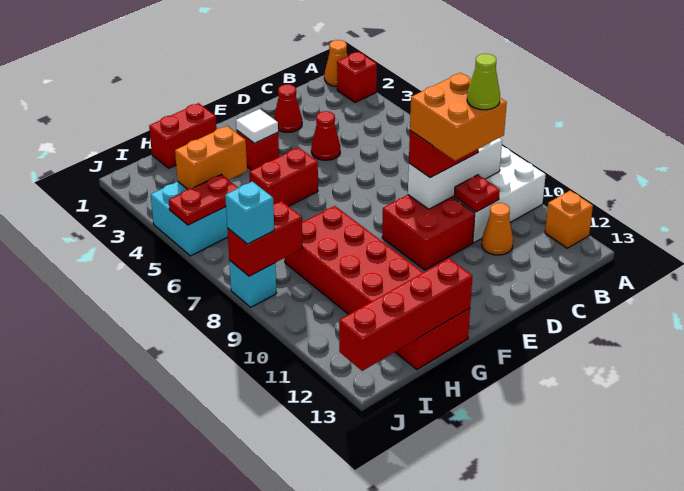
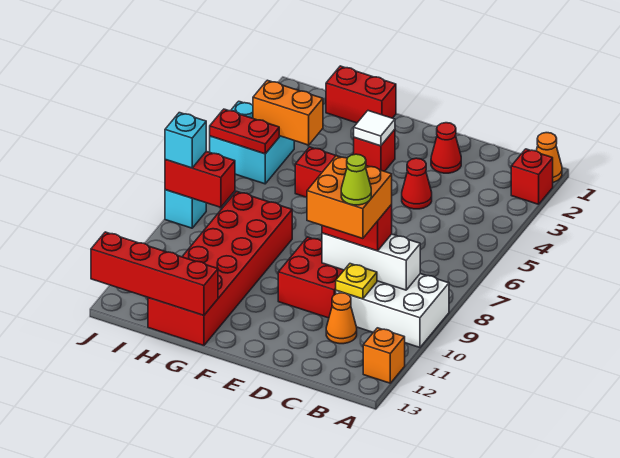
red 1x1 plate [454,175,500,212] -> yellow 1x1 plate [336,264,377,299]

